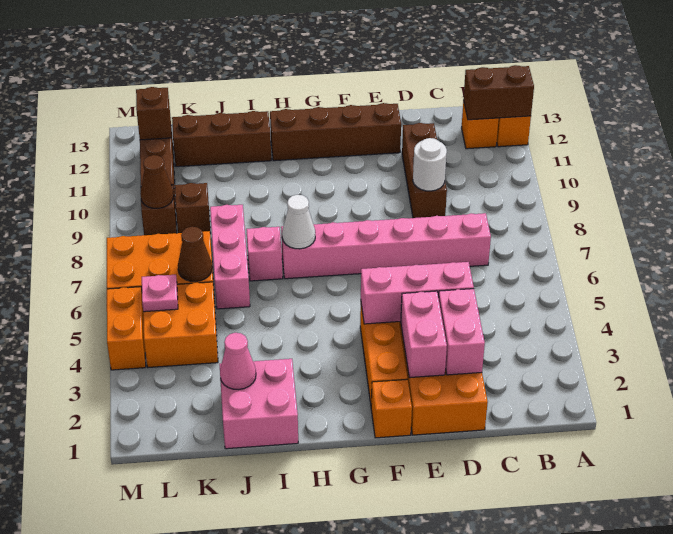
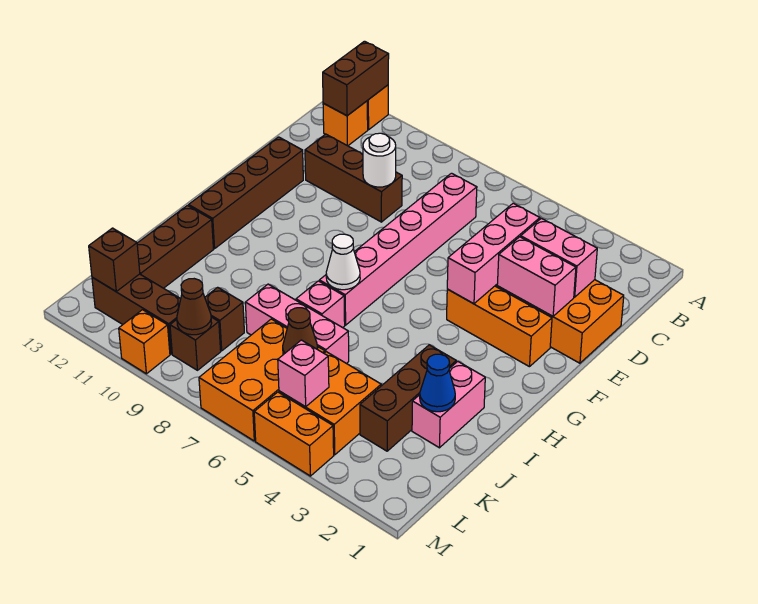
orange 1x1 brick [371,379,412,438] -> orange 1x1 brick moved to [119,310,170,374]
pink 2x2 brick [220,359,298,449] -> pink 1x2 brick [412,362,485,448]
none -> brown 1x3 brick [360,345,456,451]
pink 1x1 cone [220,333,256,390] -> blue 1x1 cone [420,354,455,412]
pink 1x1 plate [142,275,178,312] -> pink 1x1 brick [278,340,329,407]

